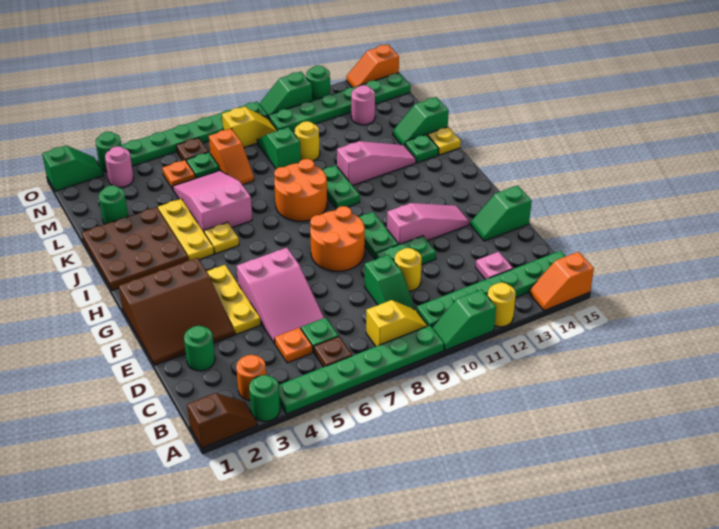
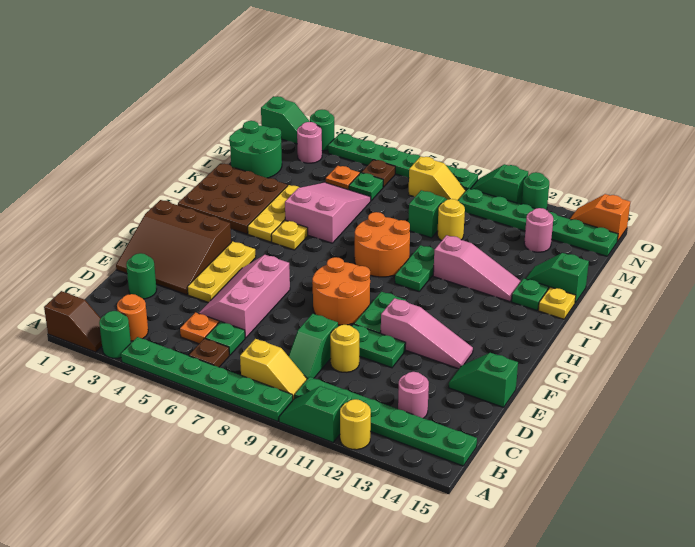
orange 1x2 slope [529,252,594,311] -> none
pink 1x1 plate [476,252,513,280] -> pink 1x1 round brick [398,372,429,418]
pink 2x3 slope [237,248,324,344] -> pink 2x3 slope turned to [199,255,290,338]
green 1x1 round brick [99,185,128,224] -> green 2x2 round brick [229,121,282,178]
orange 1x2 slope [209,129,254,185] -> none

